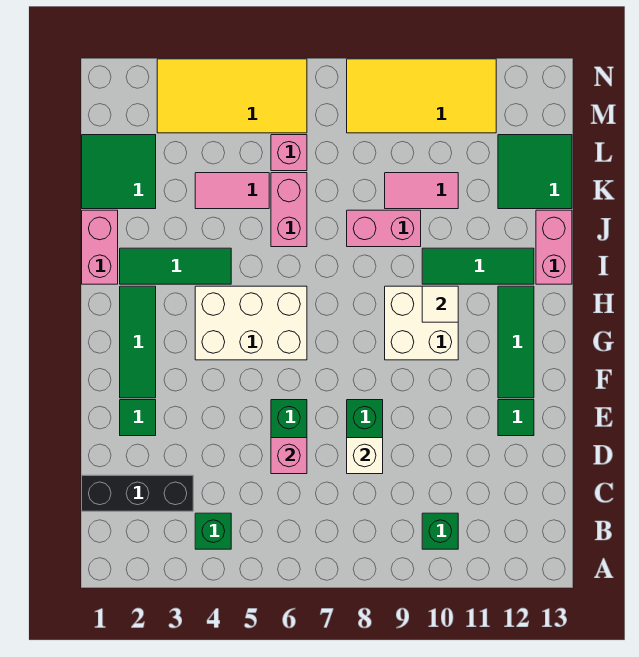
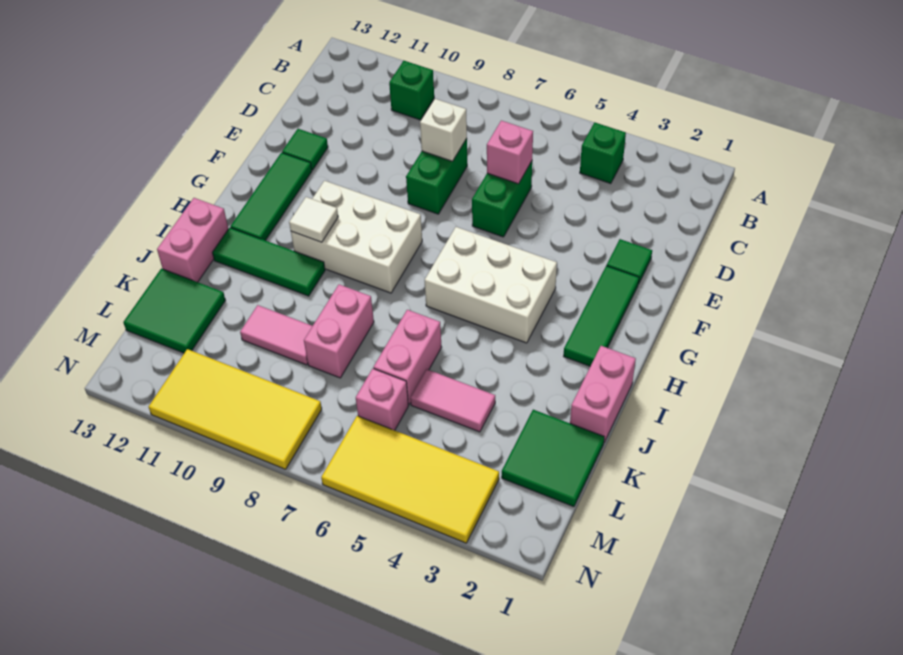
black 1x3 brick [82,475,193,511] -> none
white 2x2 brick [385,286,458,360] -> white 2x3 brick [291,181,422,293]
green 1x3 tile [120,248,231,284] -> none
pink 1x2 brick [347,210,421,247] -> pink 1x2 brick turned to [304,284,374,378]

